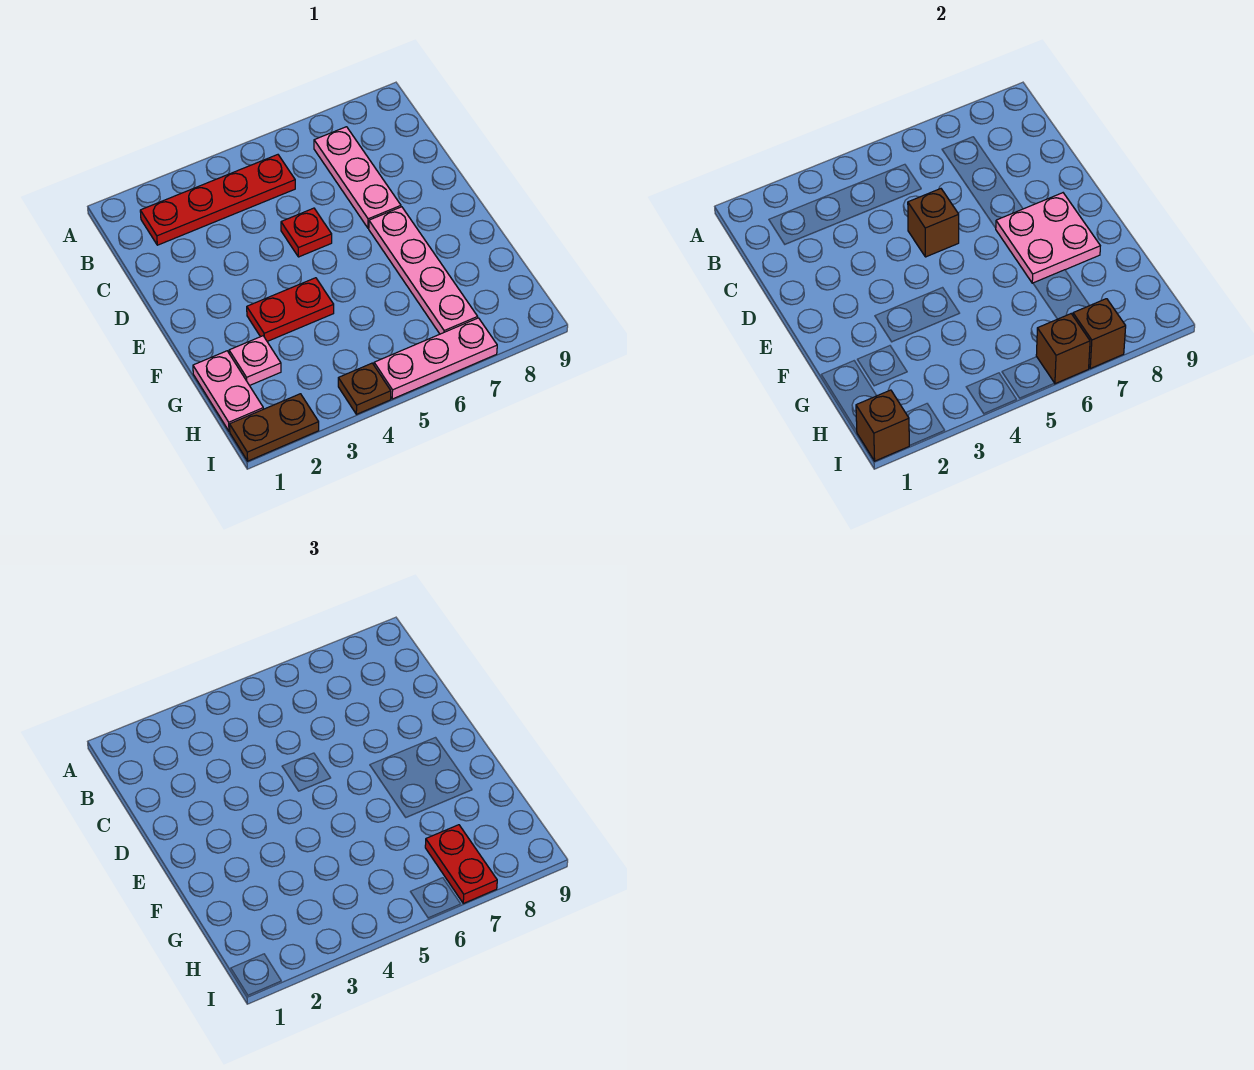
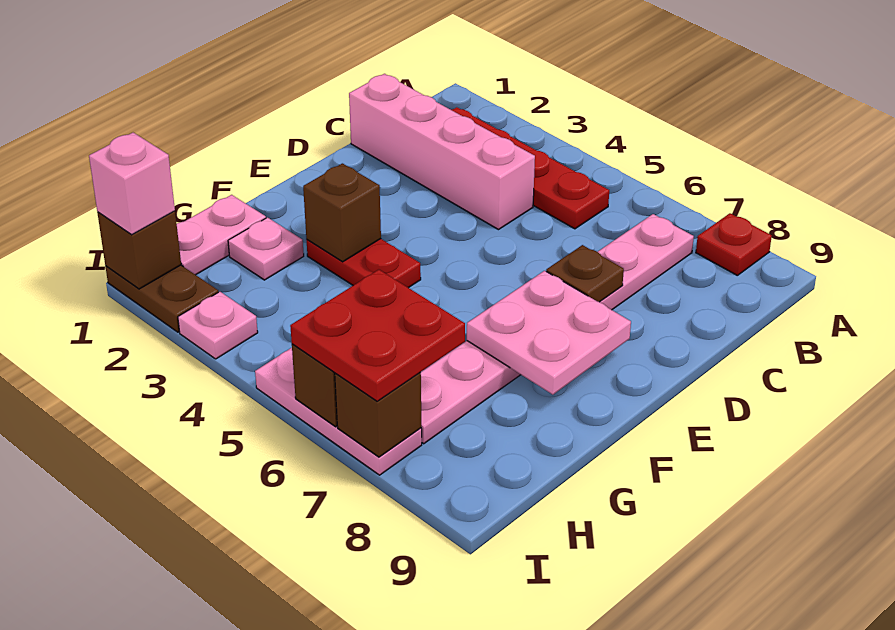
none -> pink 1x4 brick [349,74,535,230]
red 1x1 plate [281,208,332,257] -> red 1x1 plate moved to [696,213,772,276]
brown 1x1 brick [908,189,959,257] -> brown 1x1 brick moved to [303,163,381,262]
red 1x2 plate [425,825,497,903] -> red 2x2 plate [290,270,465,401]
none -> pink 1x1 brick [89,133,175,235]
none -> pink 1x1 plate [178,292,258,359]
brown 1x1 plate [338,363,391,414] -> brown 1x1 plate moved to [546,245,624,302]

